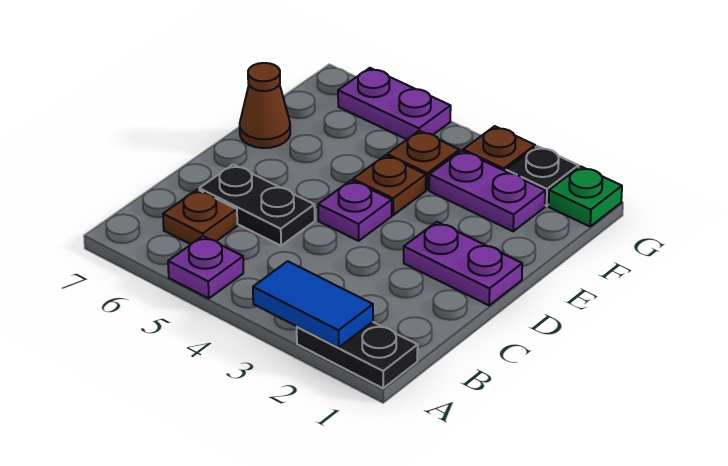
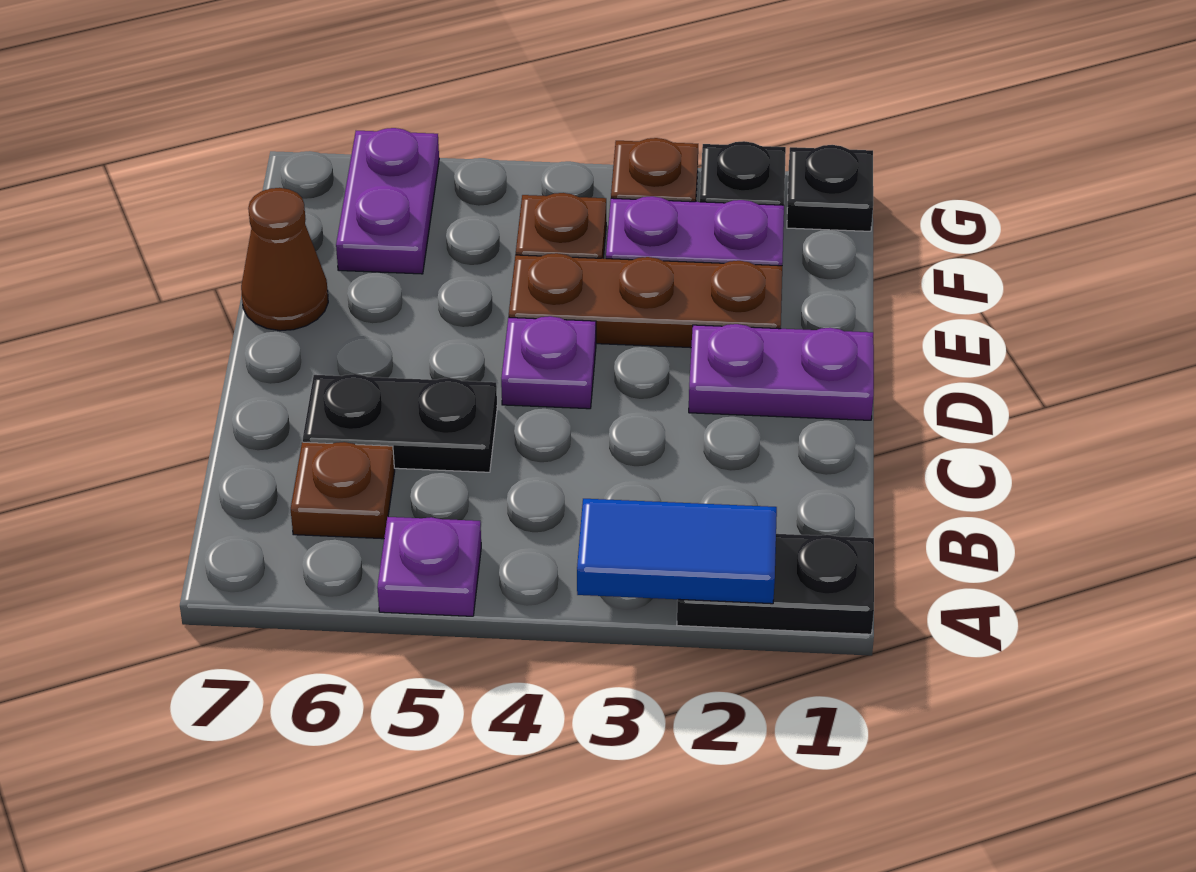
brown 1x1 plate [353,155,426,215] -> brown 1x3 plate [509,253,782,348]
green 1x1 plate [549,166,622,227] -> black 1x1 plate [787,145,873,231]
purple 1x2 plate [338,68,451,139] -> purple 1x2 plate turned to [336,128,439,274]

